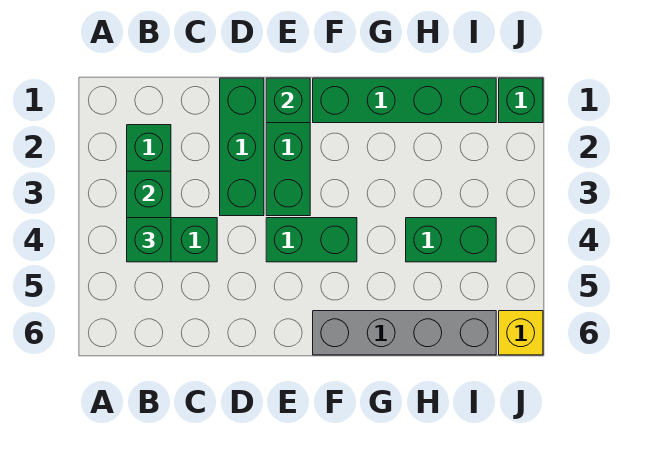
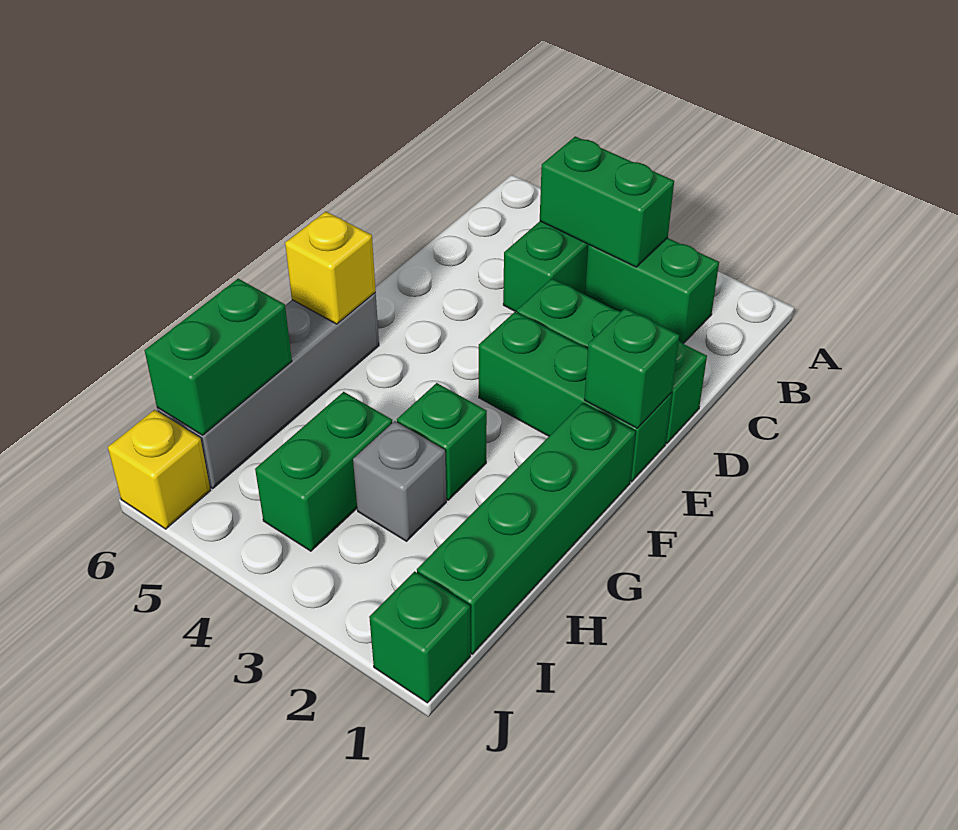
green 1x1 brick [127,218,171,262] -> green 1x1 brick moved to [397,383,487,500]
green 1x2 brick [266,218,357,262] -> green 1x2 brick moved to [145,279,292,435]
none -> yellow 1x1 brick [285,212,376,324]
none -> grey 1x1 brick [353,421,446,541]

